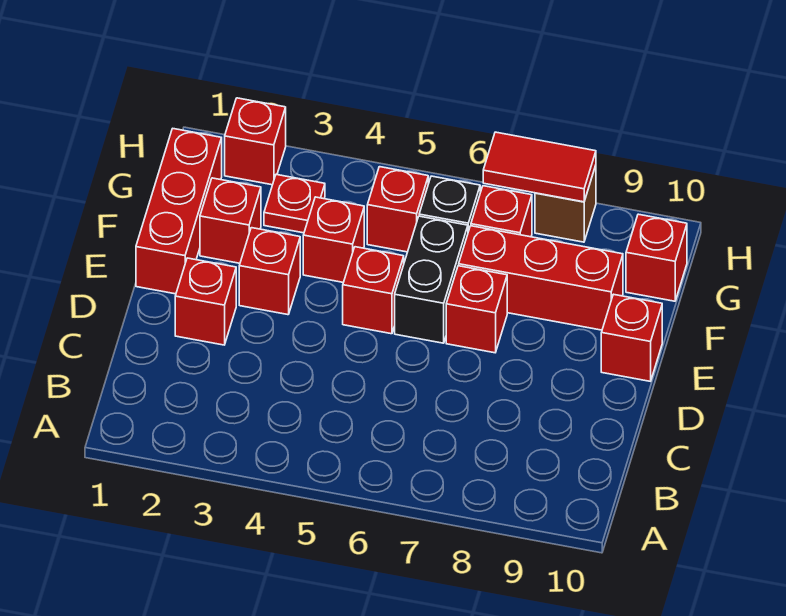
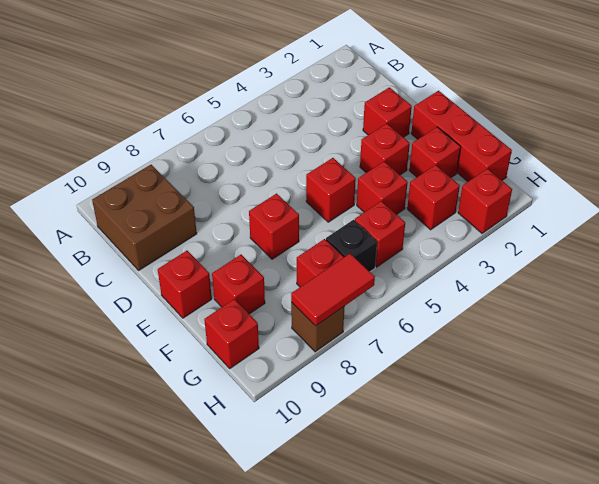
none -> brown 2x2 brick [92,165,197,270]
black 1x2 brick [395,216,468,343] -> none
red 1x3 brick [459,226,623,330] -> red 1x1 brick [212,255,265,314]
red 1x1 plate [264,175,325,233] -> red 1x1 brick [407,165,460,230]

